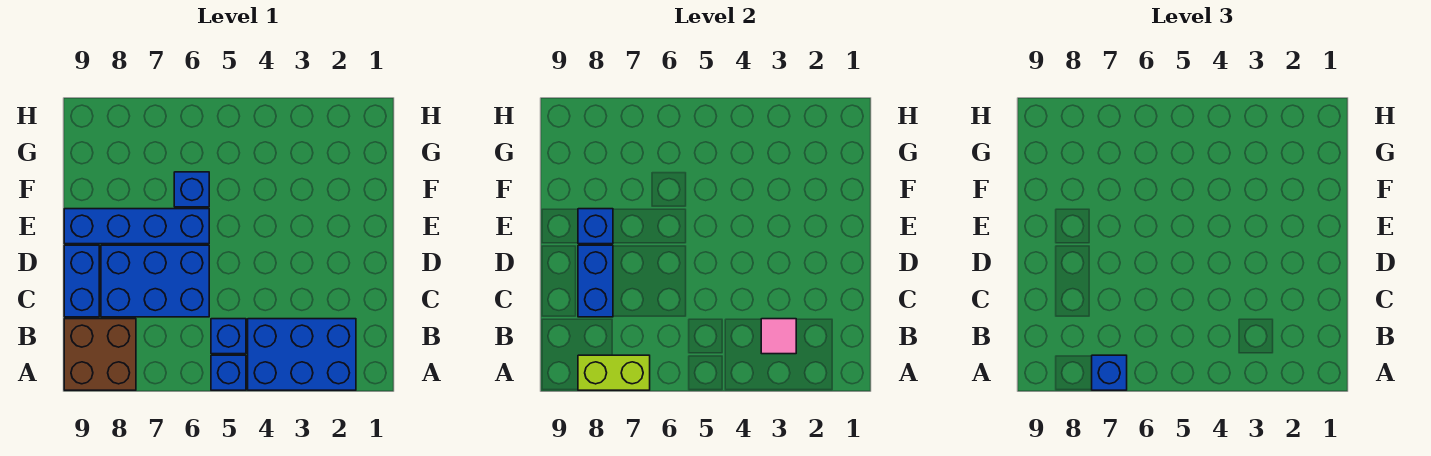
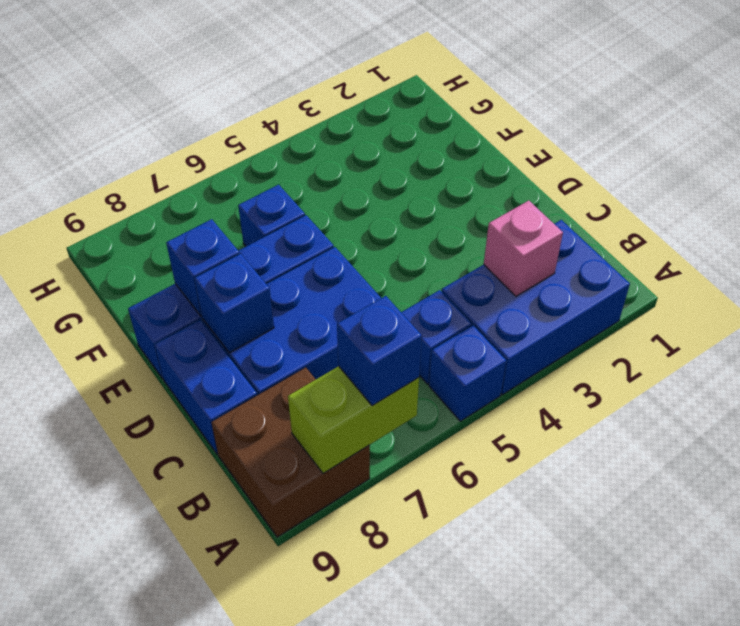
pink 1x1 tile [761,319,796,354] -> pink 1x1 brick [484,201,563,296]
blue 1x2 brick [578,245,613,317] -> blue 1x1 brick [194,254,274,353]

